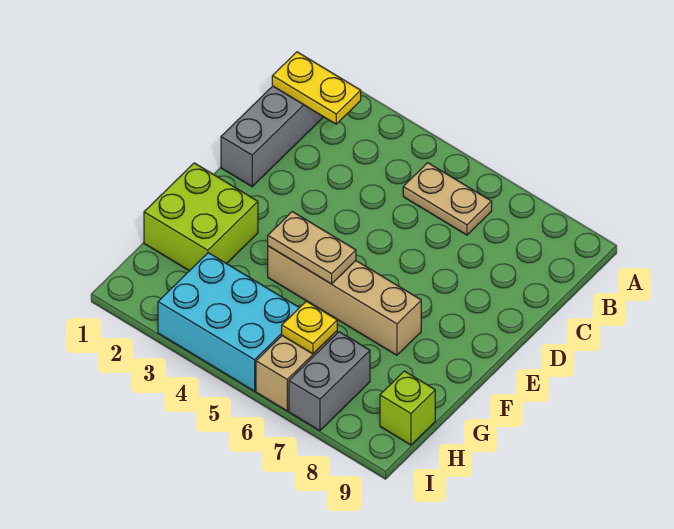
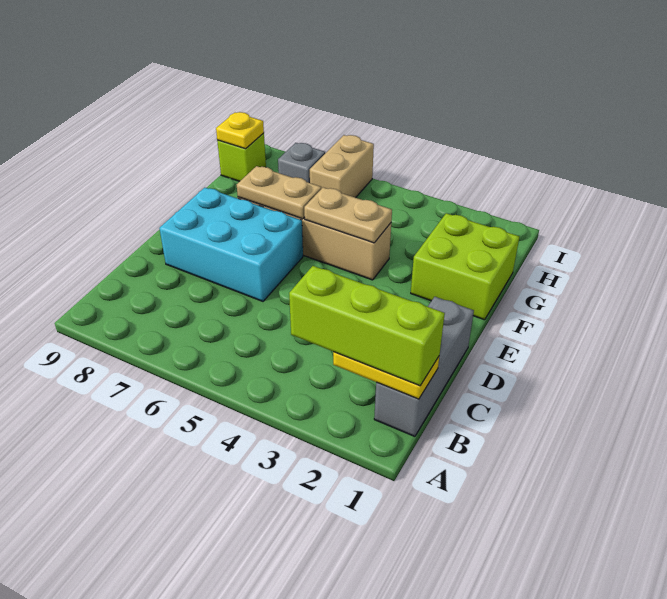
none -> lime 1x3 brick [289,266,445,386]
tan 1x2 plate [403,163,492,235] -> tan 1x2 plate moved to [237,166,321,219]
cyan 2x3 brick [158,253,299,391] -> cyan 2x3 brick moved to [159,188,303,301]
yellow 1x1 plate [282,301,337,354] -> yellow 1x1 plate moved to [216,112,264,149]
grey 1x2 brick [289,332,370,431] -> grey 1x1 brick [278,143,325,183]

